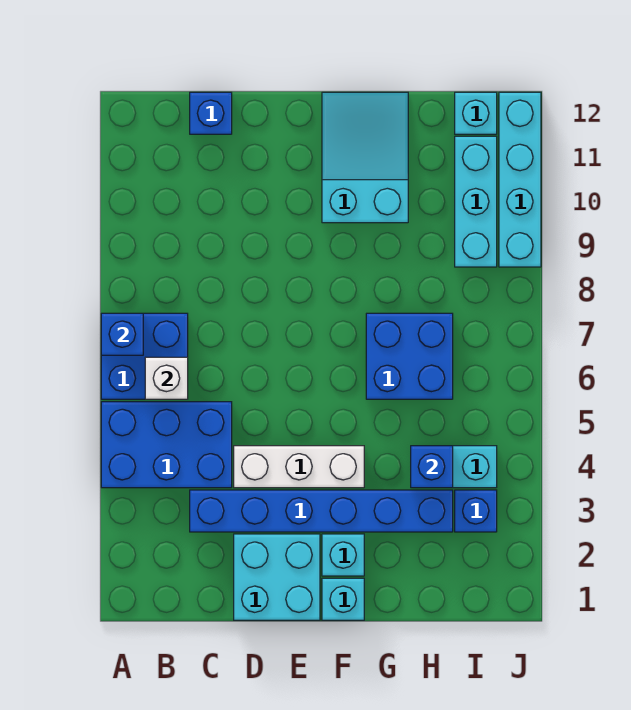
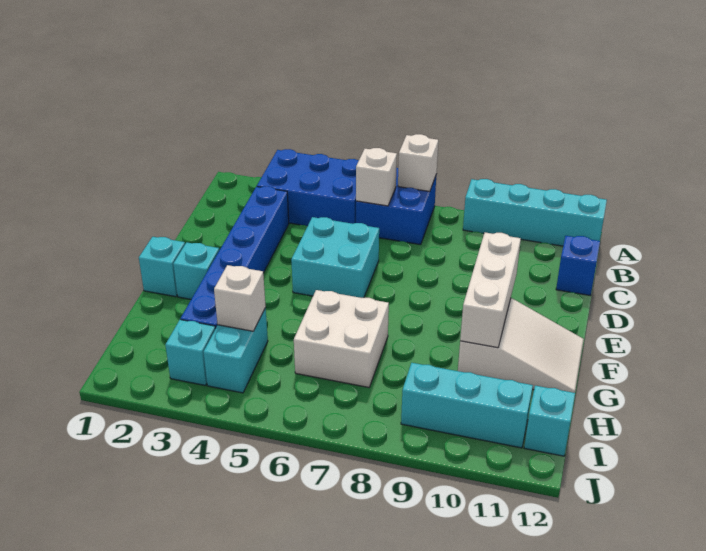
blue 2x3 brick [101,402,232,488] -> blue 2x3 brick turned to [257,149,359,226]
blue 1x1 brick [101,313,143,355] -> white 1x1 brick [398,134,438,192]
cyan 2x2 brick [234,534,320,620] -> cyan 2x2 brick moved to [291,217,379,298]
white 1x3 brick [234,446,364,488] -> white 1x3 brick moved to [460,233,521,348]
cyan 2x3 slope [322,92,408,223] -> white 2x3 slope [458,298,584,393]
blue 2x2 brick [366,313,453,399] -> white 2x2 brick [294,290,389,387]
blue 1x1 brick [411,446,453,488] -> white 1x1 brick [214,265,266,331]
blue 1x1 brick [455,490,497,532] -> cyan 1x1 brick [165,320,215,386]
cyan 1x4 brick [499,92,541,267] -> cyan 1x4 brick moved to [463,179,607,246]

